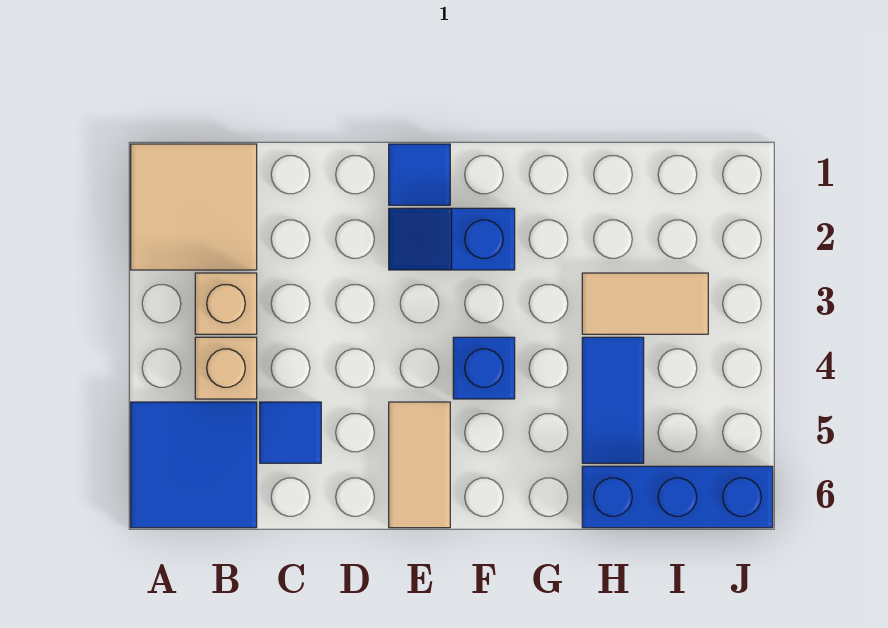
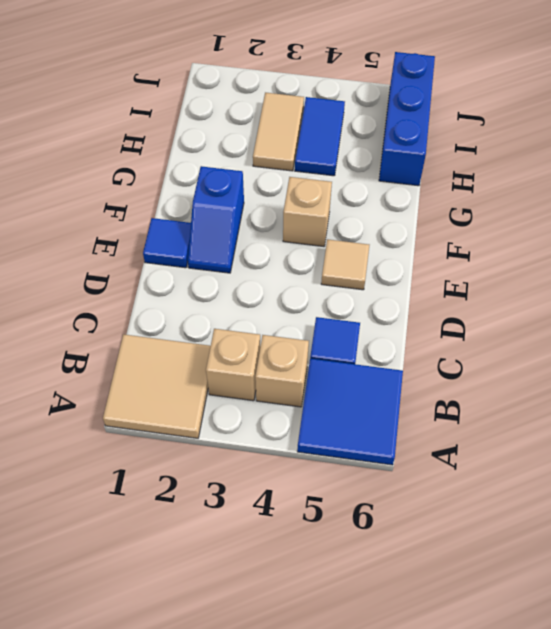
tan 1x2 tile [389,402,450,528] -> tan 1x1 tile [321,239,369,290]
blue 1x1 brick [453,337,515,399] -> tan 1x1 brick [283,177,332,247]
blue 1x2 tile [582,337,644,463] -> blue 1x2 tile turned to [295,97,345,176]

